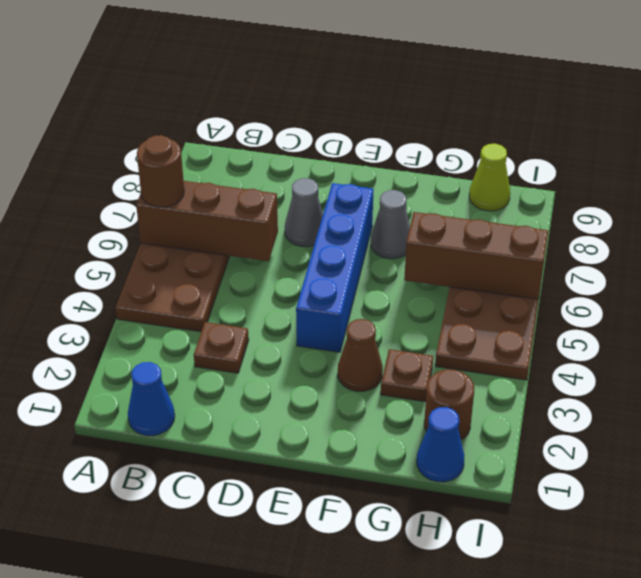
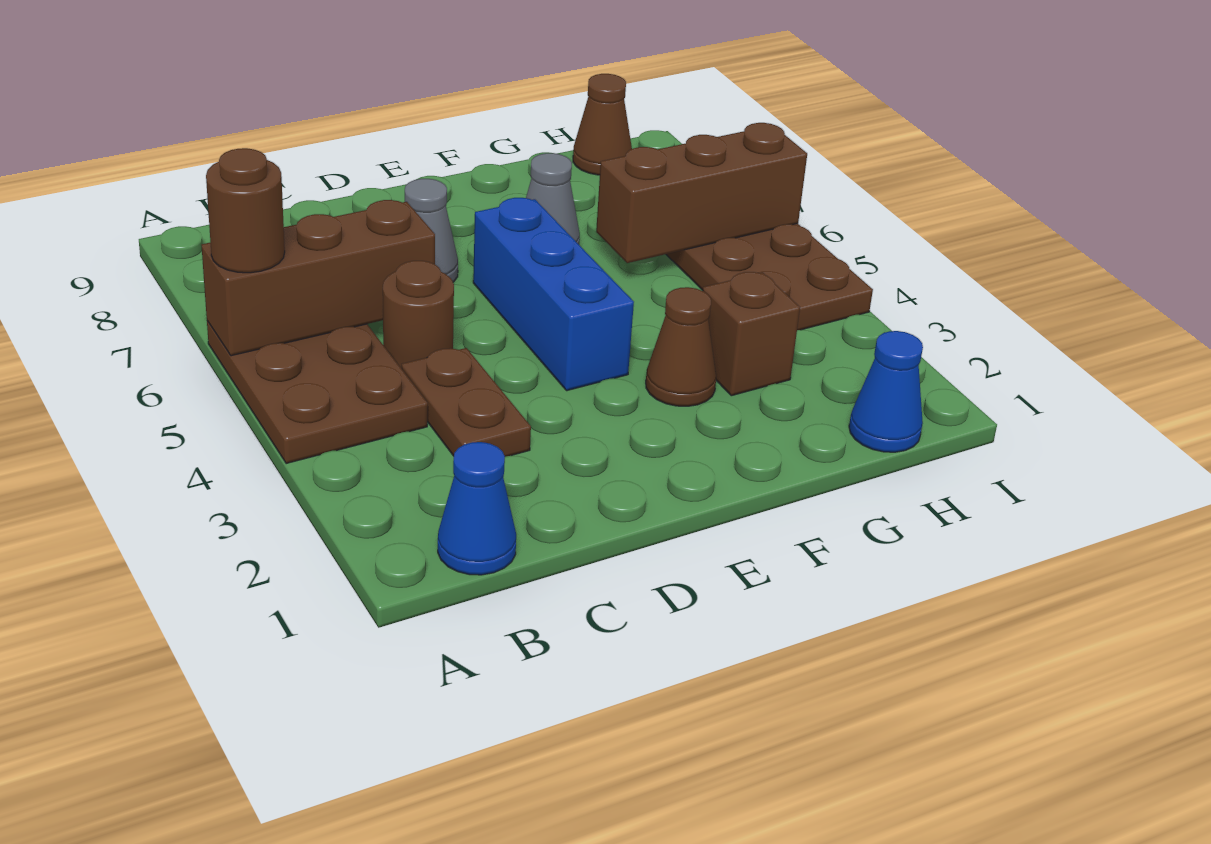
brown 1x1 plate [194,322,249,373] -> brown 1x2 plate [402,348,531,457]
blue 1x4 brick [296,183,373,352] -> blue 1x3 brick [473,198,634,391]
brown 1x1 plate [381,349,433,402] -> brown 1x1 brick [703,272,800,396]
brown 1x1 round brick [424,369,474,440] -> brown 1x1 round brick moved to [383,261,454,369]
lime 1x1 cone [469,144,510,211] -> brown 1x1 cone [573,74,632,175]

